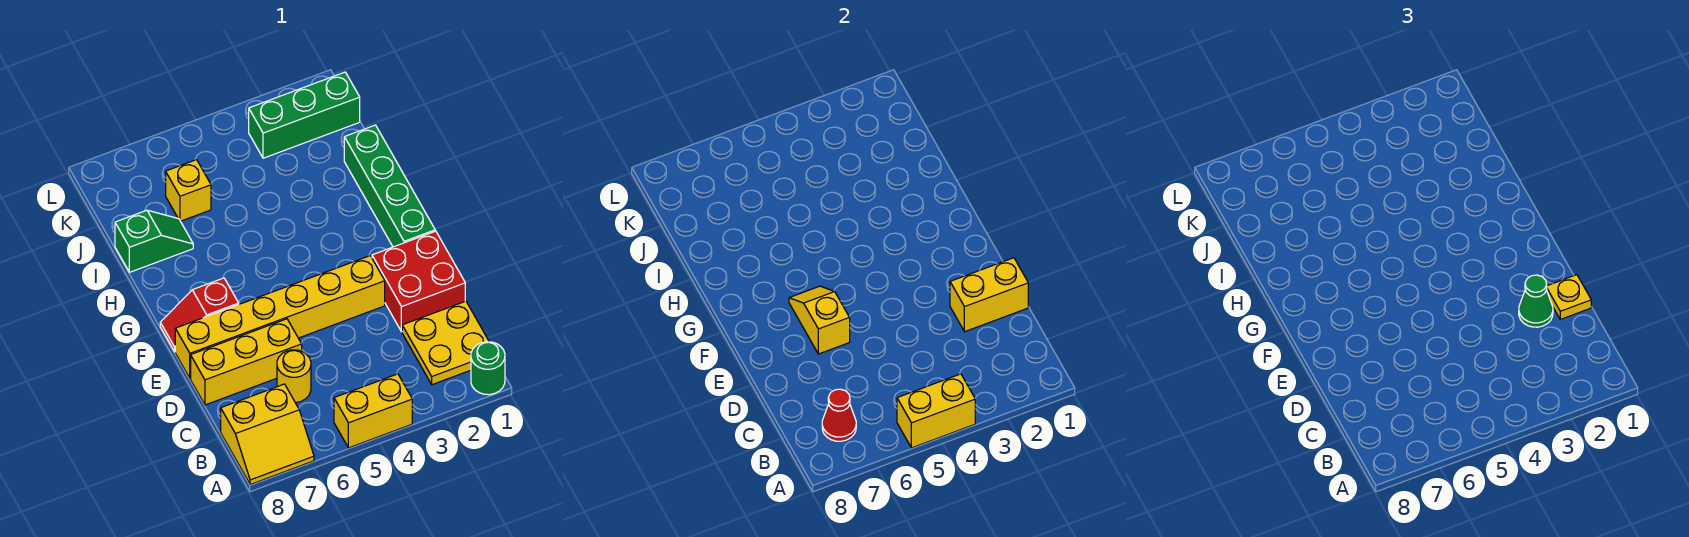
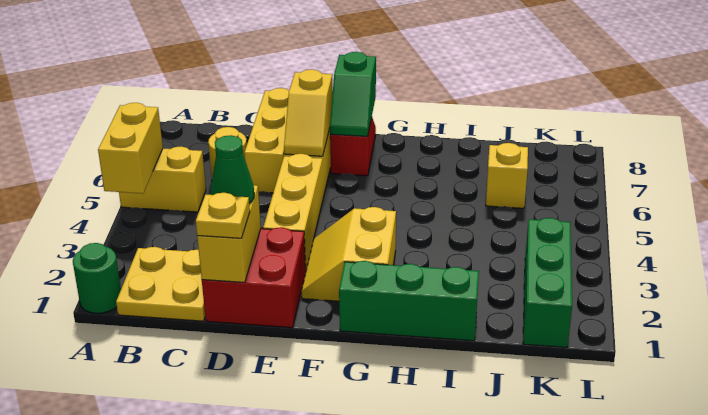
yellow 1x2 brick [334,374,412,448] -> yellow 1x2 brick turned to [119,147,206,212]
yellow 2x2 slope [221,384,314,485] -> yellow 2x2 slope moved to [301,207,396,301]
red 1x1 cone [822,389,856,441] -> none
yellow 1x2 slope [789,286,850,354] -> yellow 1x2 slope turned to [284,69,333,156]
green 1x4 brick [344,125,435,247] -> green 1x3 brick [339,261,479,341]
green 1x2 slope [115,210,193,272] -> green 1x2 slope moved to [330,52,376,137]

